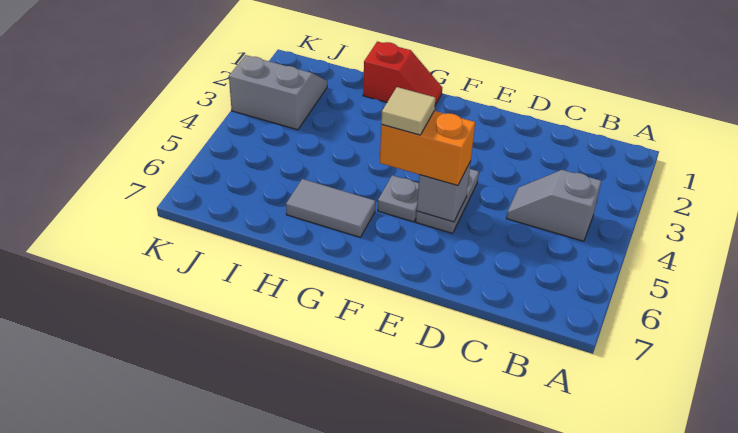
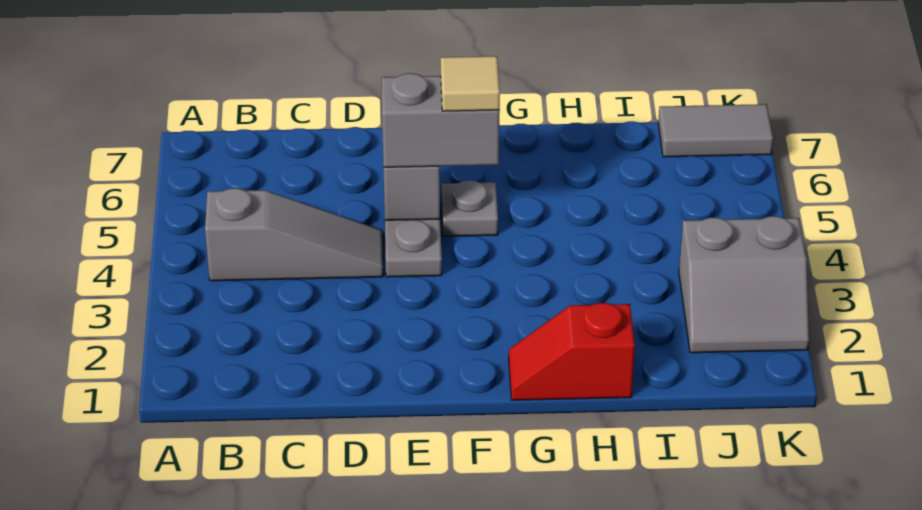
grey 1x2 slope [506,170,601,241] -> grey 1x3 slope [205,188,383,281]
orange 1x2 brick [380,111,475,186] -> grey 1x2 brick [382,73,500,167]
grey 1x2 tile [286,179,375,237] -> grey 1x2 tile moved to [658,104,773,157]

